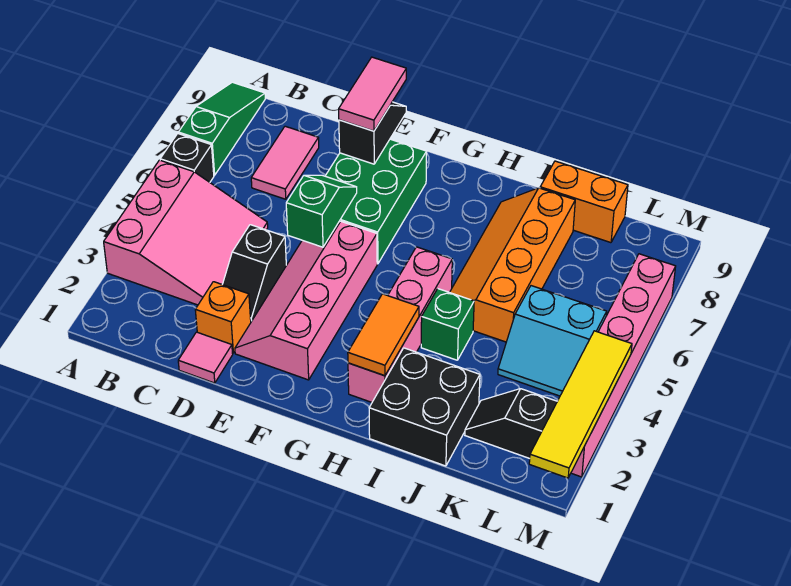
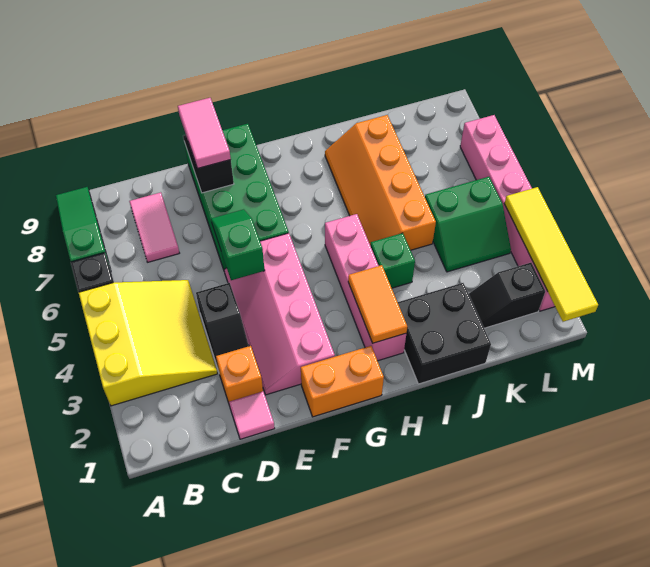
pink 3x3 slope [104,160,268,305] -> yellow 3x3 slope [79,280,217,406]
green 2x3 brick [326,139,427,264] -> green 2x4 brick [184,124,289,270]
orange 1x2 brick [540,161,628,243] -> orange 1x2 brick moved to [301,346,384,417]
cyan 2x2 slope [498,286,607,396] -> green 2x2 slope [425,177,511,272]

